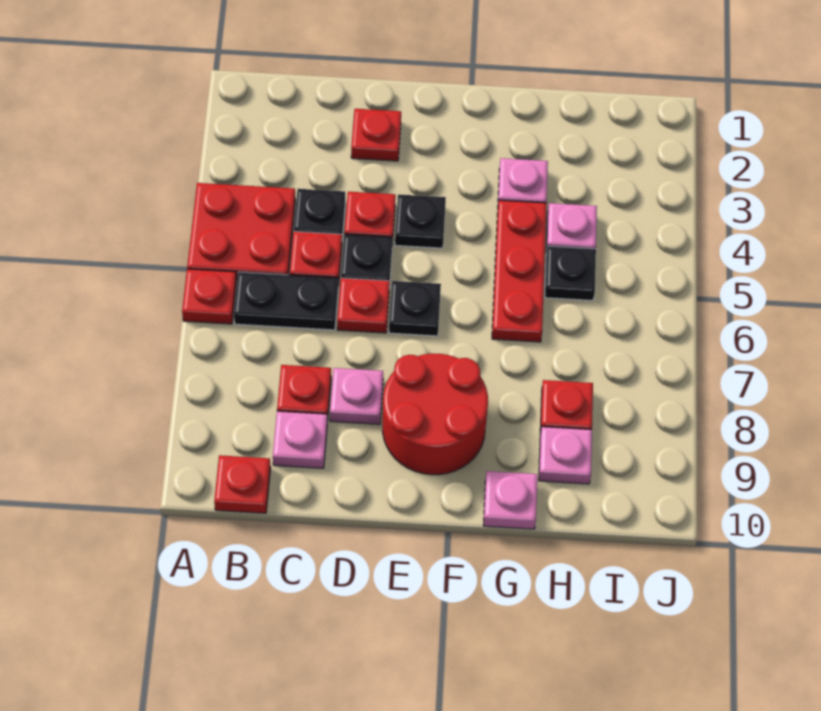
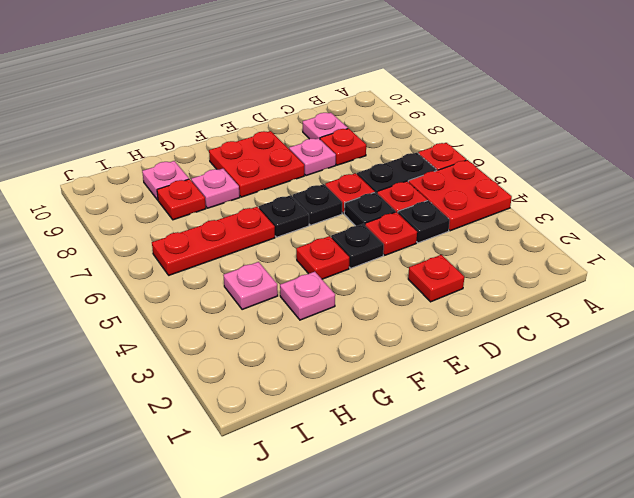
red 1x1 plate [214,455,271,513] -> red 1x1 plate moved to [296,236,349,279]
red 2x2 round brick [383,354,488,475] -> red 2x2 plate [209,131,304,197]
red 1x3 plate [492,200,547,342] -> red 1x3 plate turned to [152,207,275,275]
pink 1x1 plate [483,471,537,529] -> pink 1x1 plate moved to [191,169,240,208]
black 1x1 plate [545,246,596,301] -> black 1x1 plate moved to [259,195,309,237]

